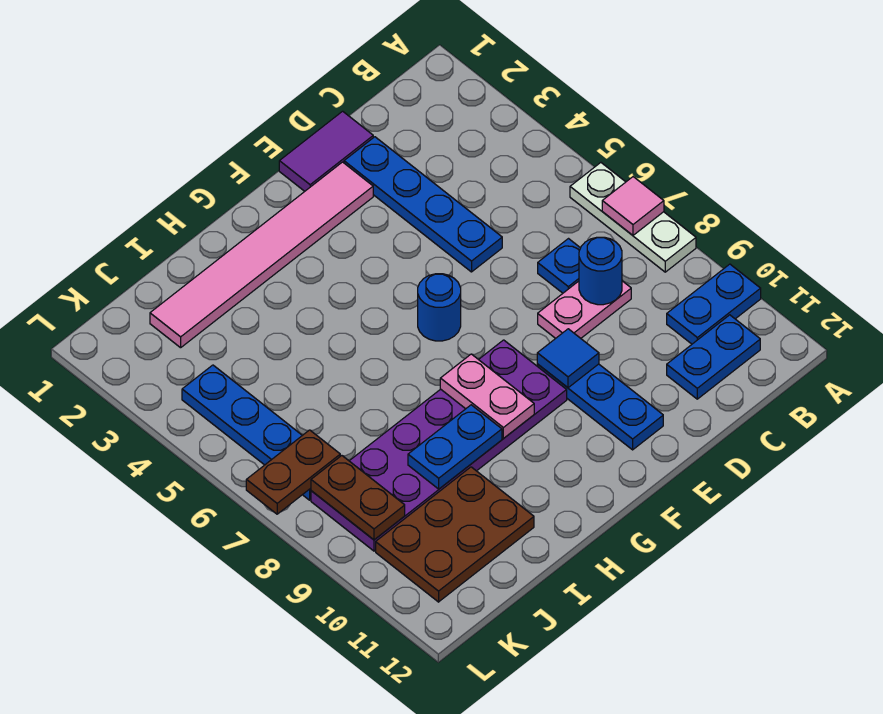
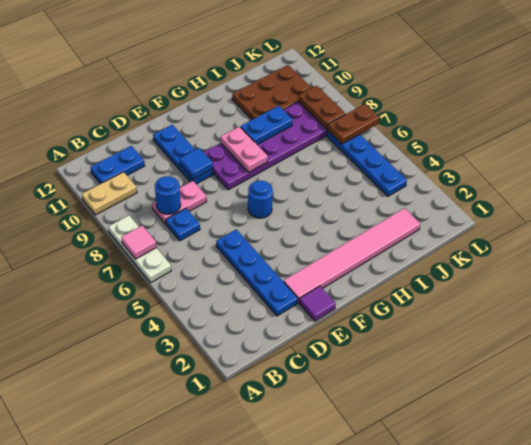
blue 1x2 plate [667,264,761,344] -> tan 1x2 plate [82,172,137,215]
purple 1x2 tile [279,111,373,191] -> purple 1x1 tile [299,286,336,321]

